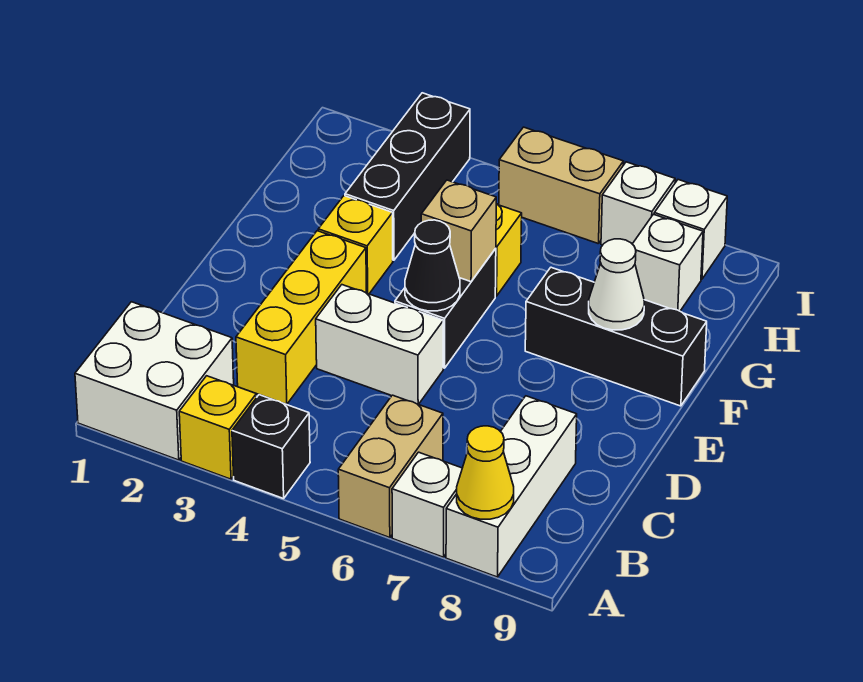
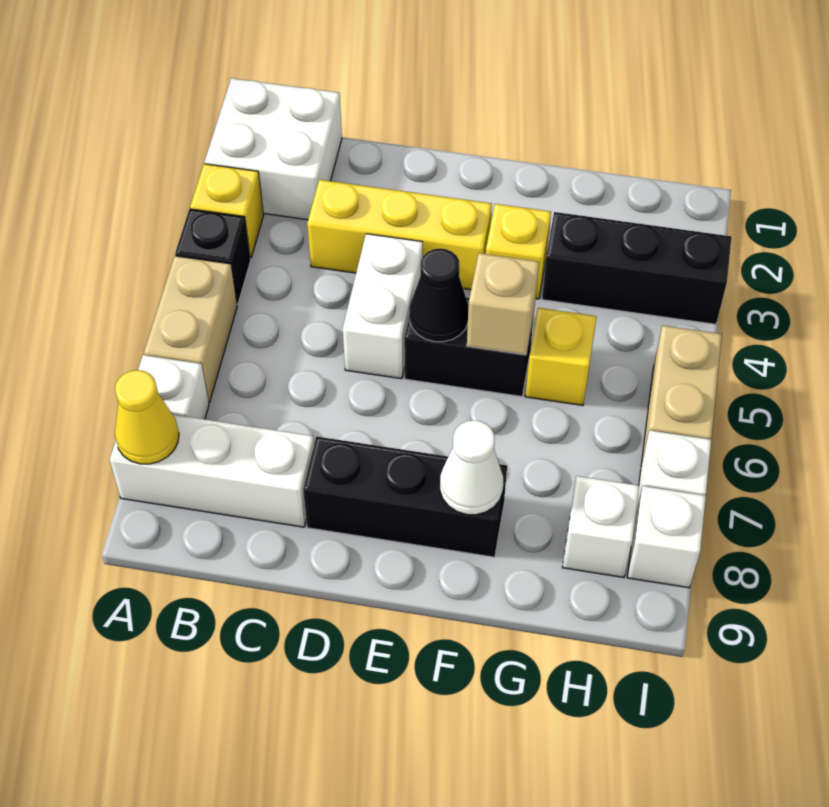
tan 1x2 brick [338,395,443,538] -> tan 1x2 brick turned to [144,256,237,402]
black 1x3 brick [525,267,707,406] -> black 1x3 brick turned to [303,436,507,557]

